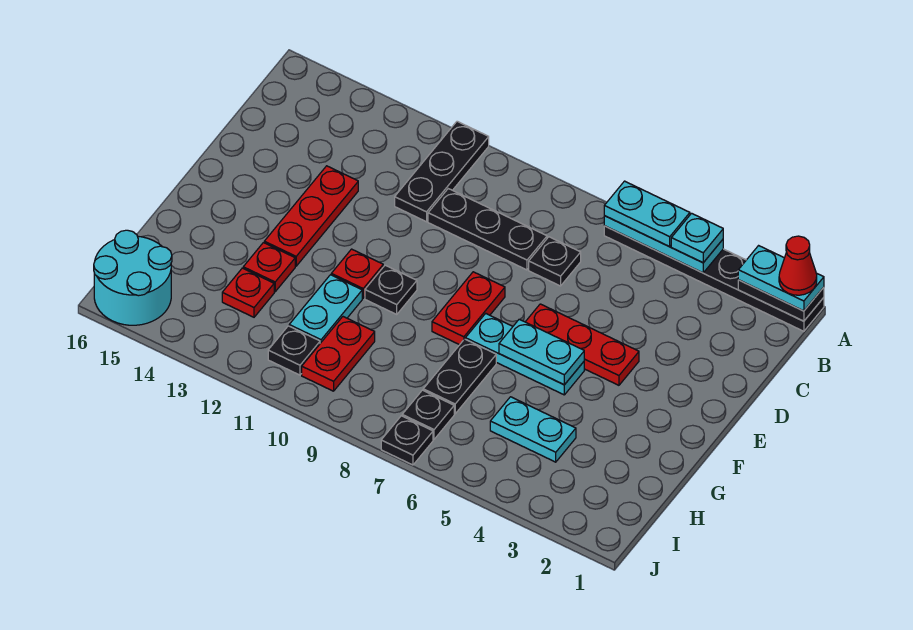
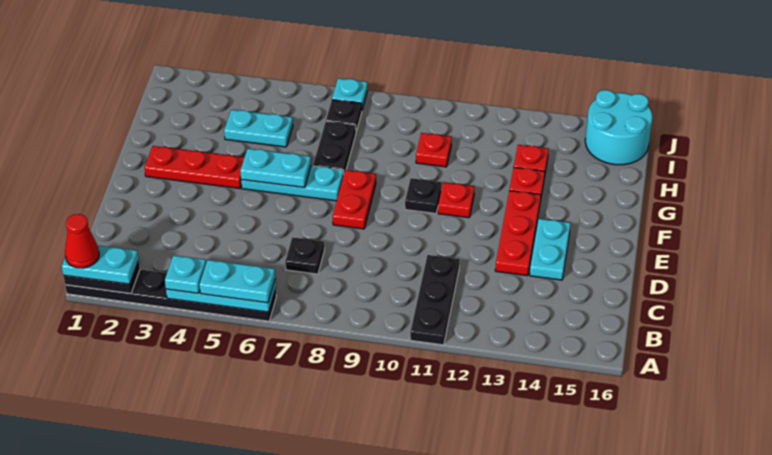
black 1x3 plate [428,189,547,270] -> none
red 1x3 plate [526,304,639,385] -> red 1x3 plate moved to [145,146,244,189]
cyan 1x2 plate [289,275,362,343] -> cyan 1x2 plate moved to [530,219,571,280]
red 1x2 plate [302,317,375,391] -> red 1x1 plate [416,133,452,167]
black 1x1 plate [268,326,320,375] -> none
black 1x1 plate [381,416,433,465] -> cyan 1x1 plate [332,78,368,110]

